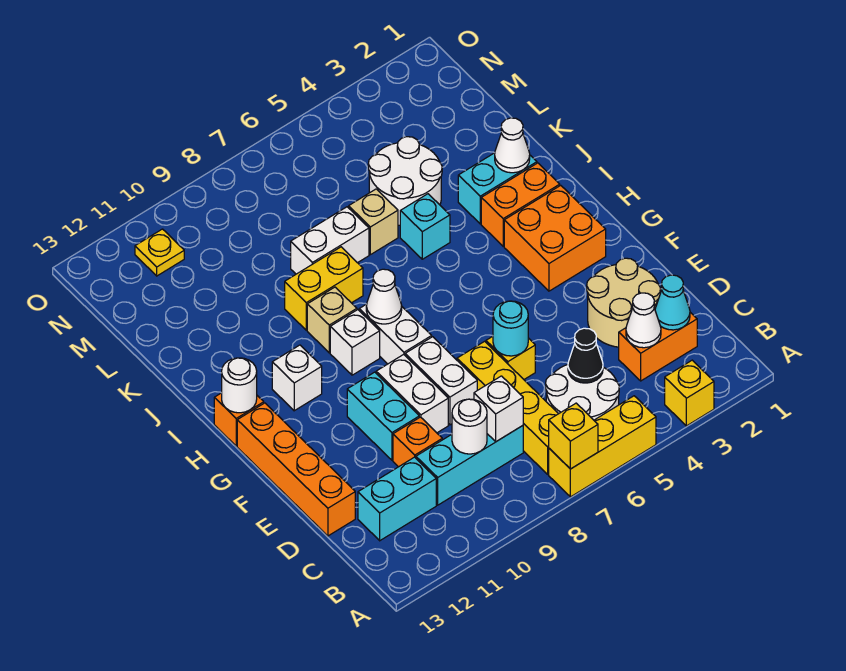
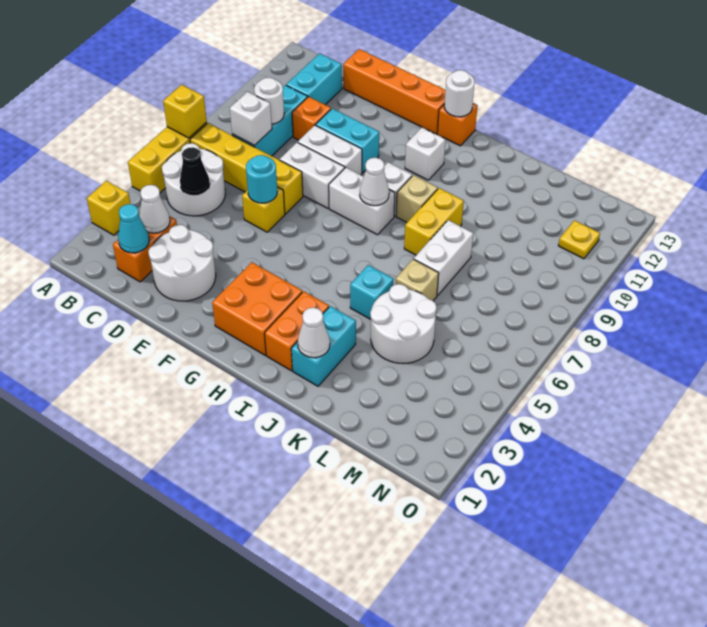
tan 2x2 round brick [587,258,661,347] -> white 2x2 round brick [148,225,216,301]

